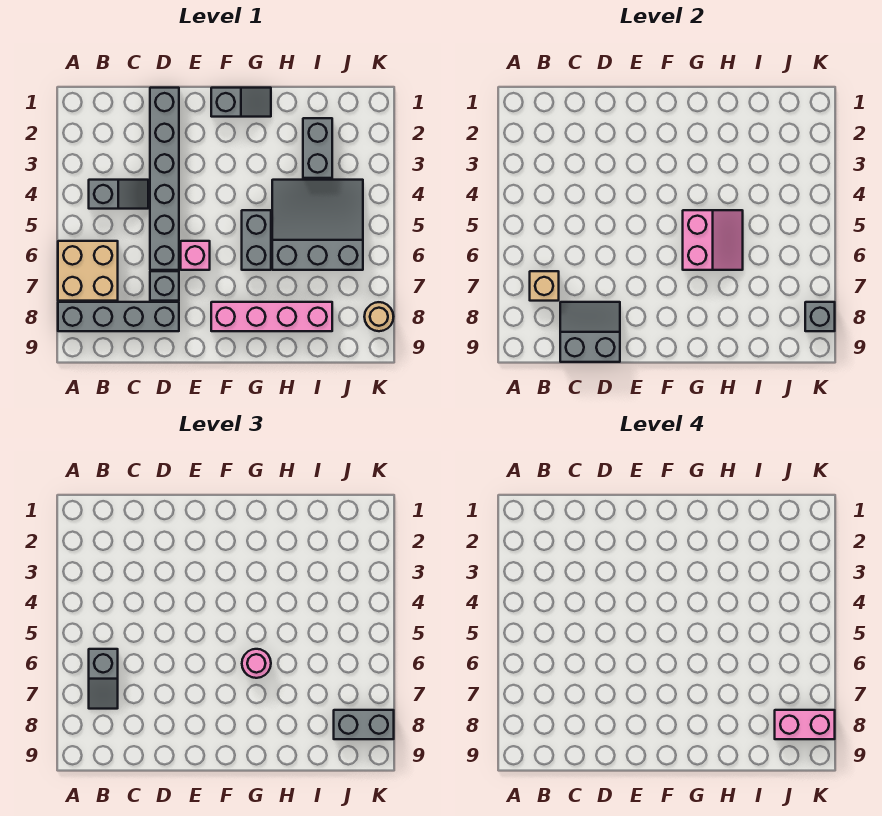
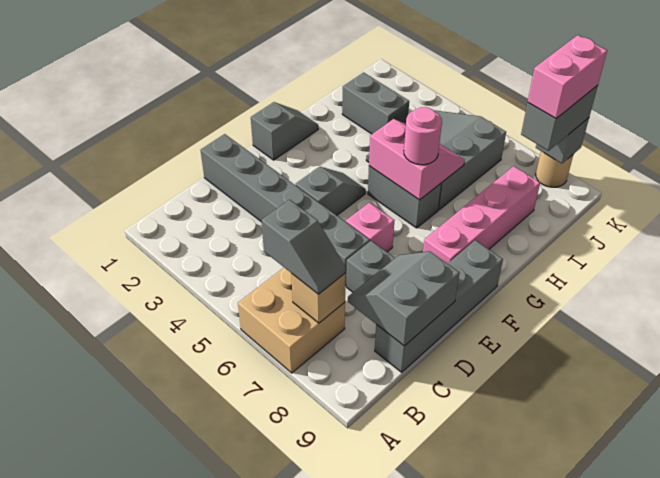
grey 1x4 brick [58,302,179,331] -> grey 1x4 brick moved to [375,240,503,372]
grey 1x2 slope [89,180,148,209] -> grey 1x2 slope moved to [296,167,366,215]

